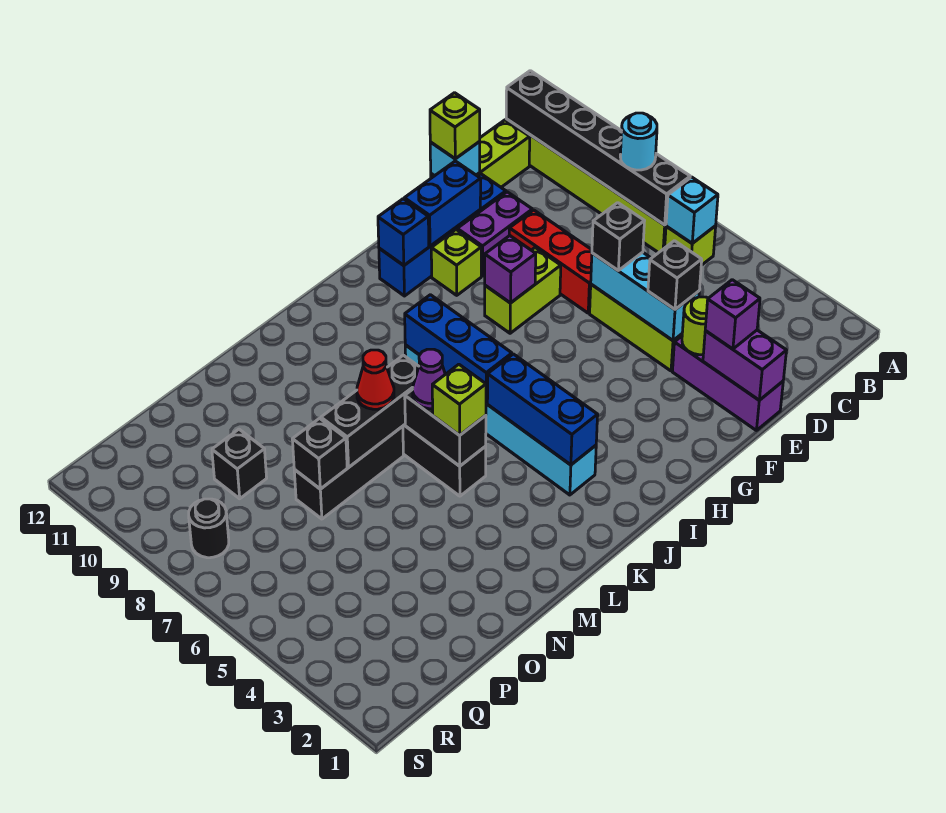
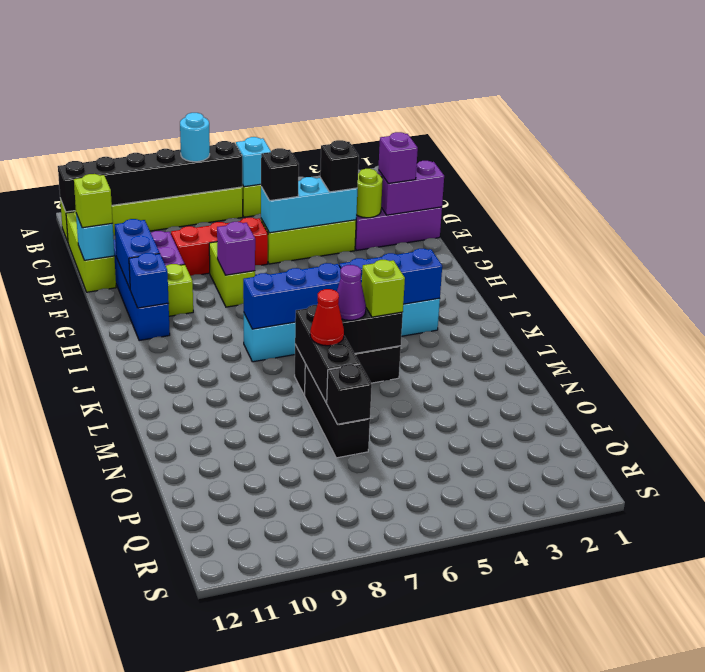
black 1x1 brick [212,429,267,499] -> none
black 1x1 round brick [189,499,229,558] -> none

